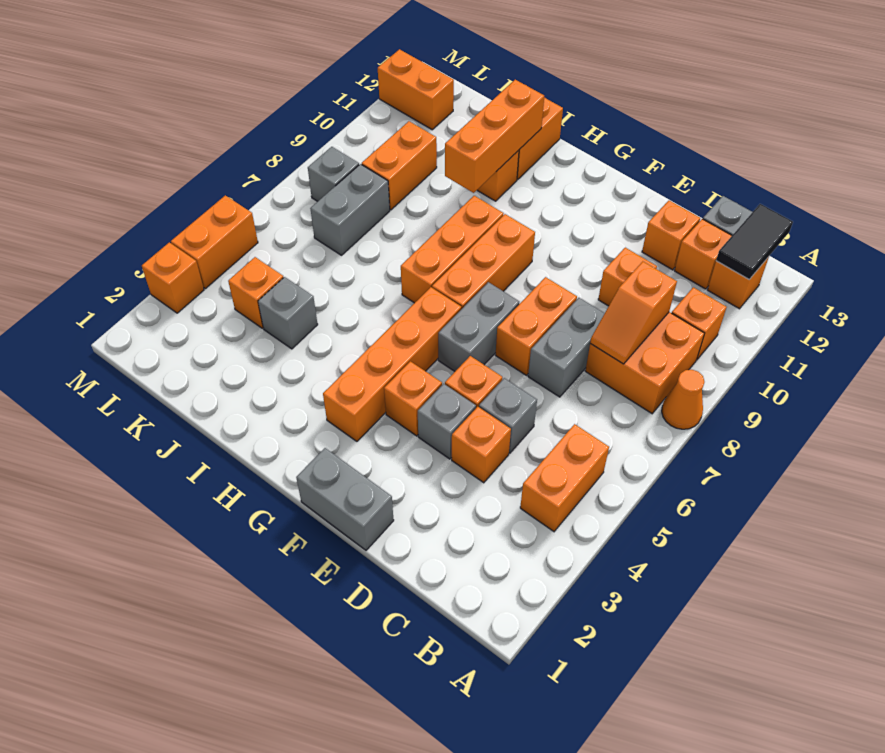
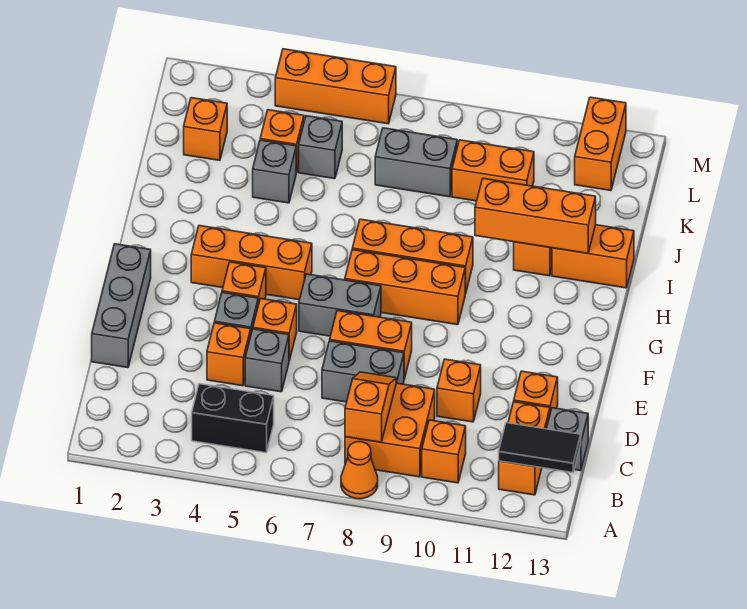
orange 1x2 brick [520,424,609,531] -> black 1x2 brick [192,384,274,453]
orange 1x2 slope [590,262,677,364] -> orange 1x2 slope turned to [345,372,396,442]
grey 1x2 brick [296,448,394,550] -> grey 1x3 brick [92,244,151,368]
orange 1x4 brick [323,287,461,441] -> orange 1x3 brick [191,226,312,300]
grey 1x1 brick [308,147,359,201] -> grey 1x1 brick moved to [299,116,342,179]
orange 1x1 brick [142,242,204,313] -> orange 1x1 brick moved to [184,98,227,160]
orange 1x2 brick [171,195,258,289] -> orange 1x3 brick [275,49,396,124]

